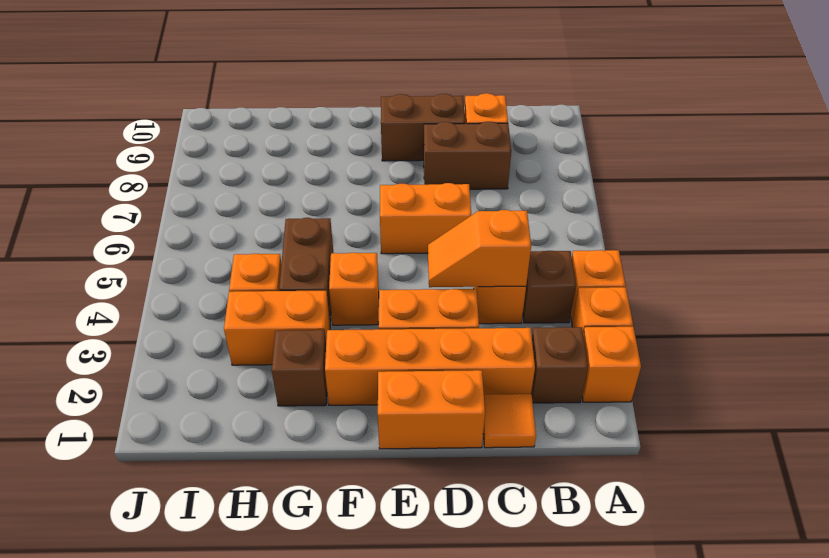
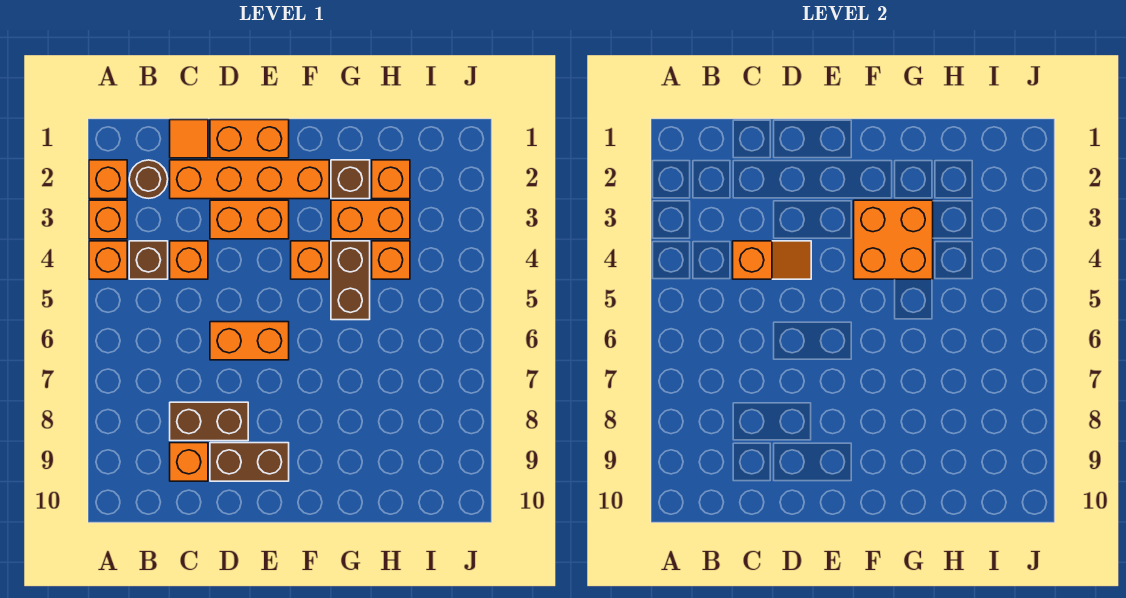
brown 1x1 brick [531,327,588,403] -> brown 1x1 round brick [129,160,168,198]
none -> orange 2x2 brick [854,200,933,279]
none -> orange 1x1 brick [372,160,410,199]

